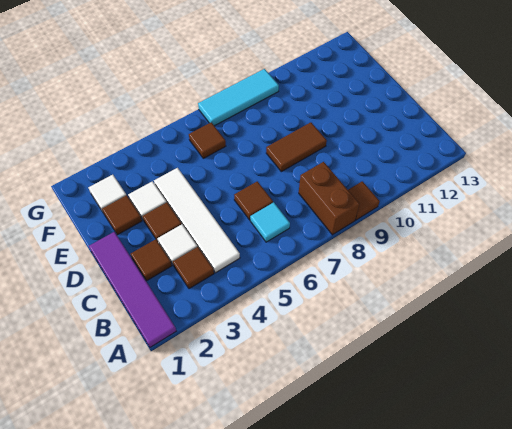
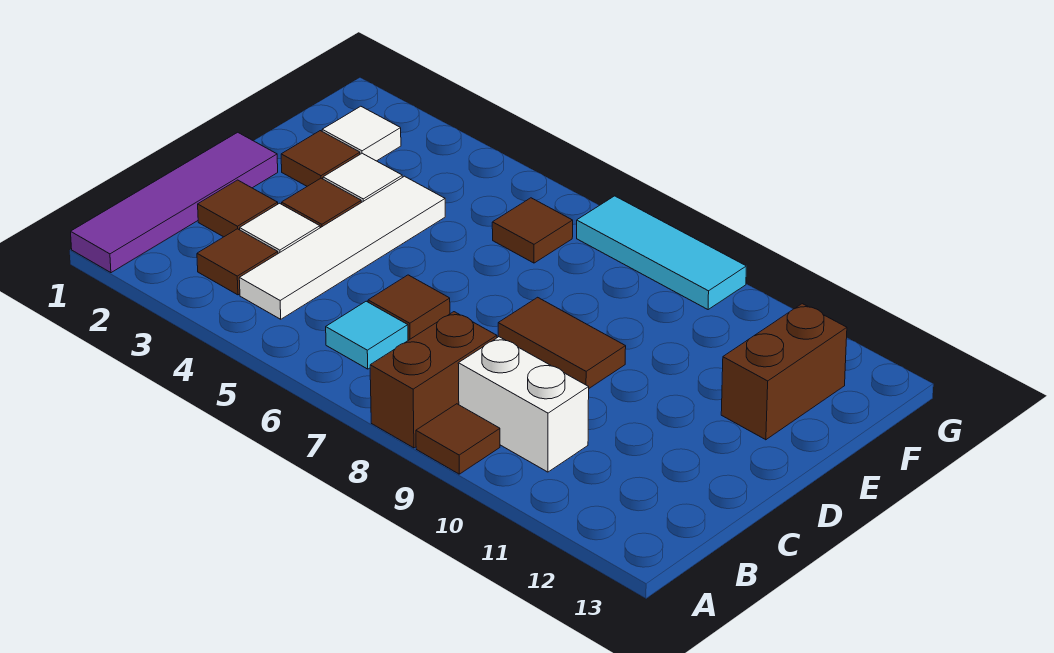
none -> white 1x2 brick [458,337,589,472]
none -> brown 1x2 brick [721,304,847,440]

